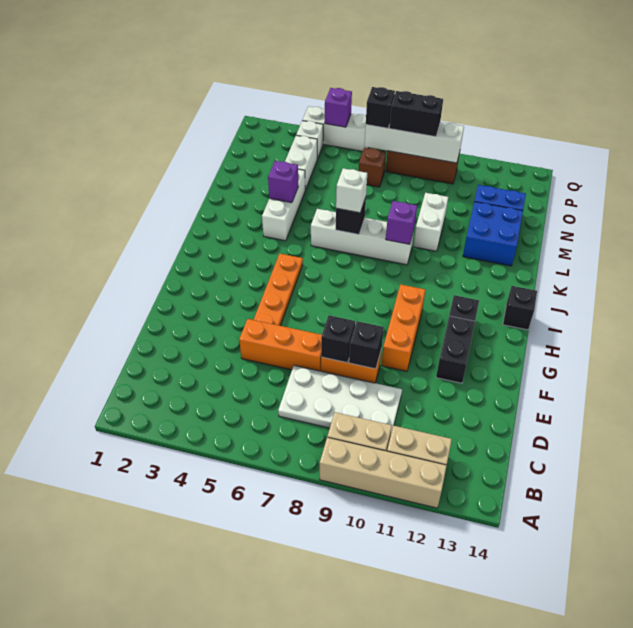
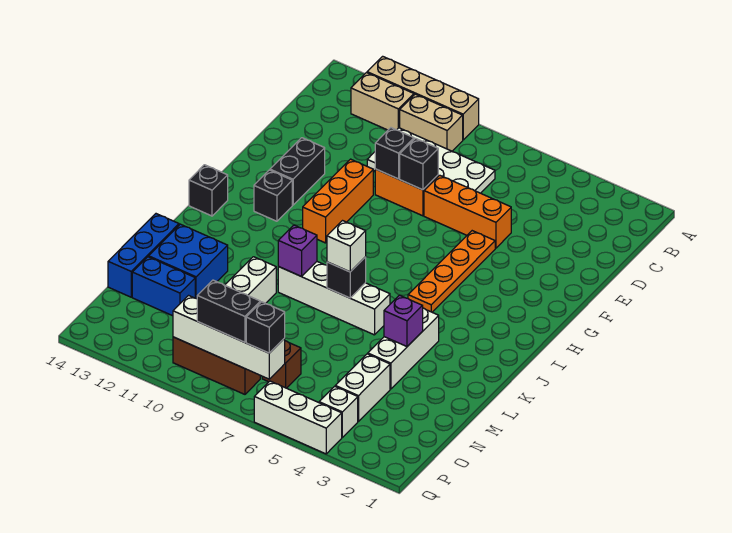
none -> blue 1x3 brick [108,214,179,297]
purple 1x1 brick [325,88,352,127] -> none

